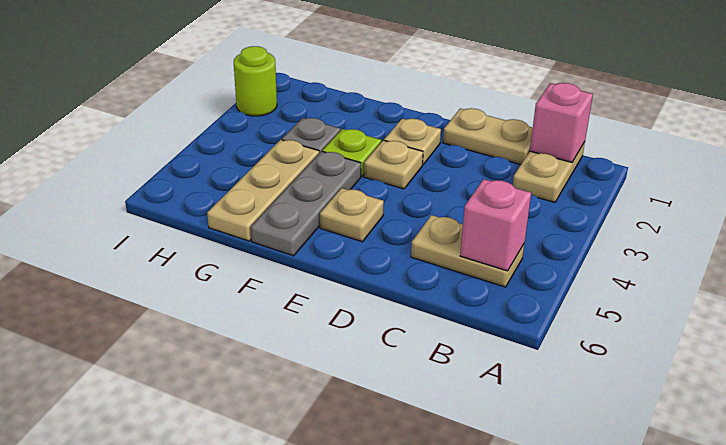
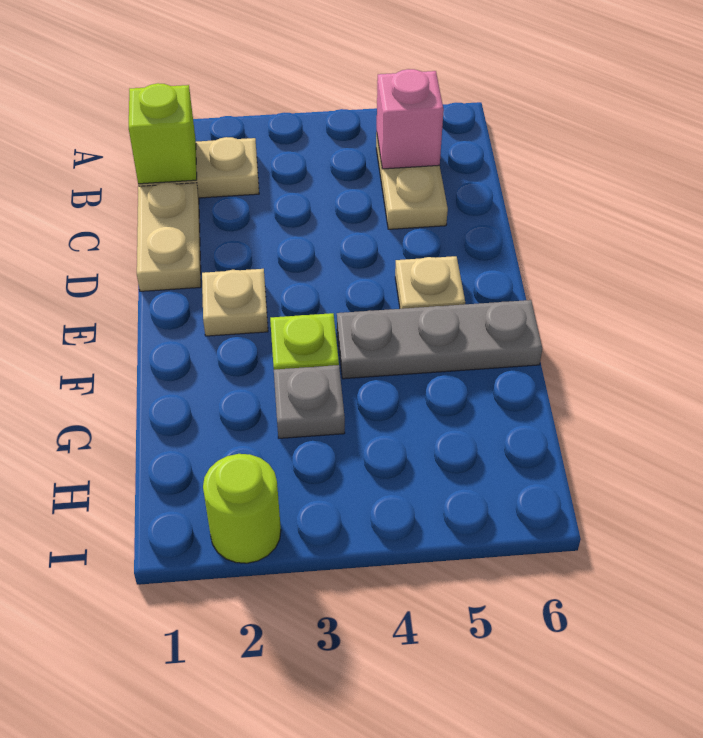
pink 1x1 brick [530,83,593,162] -> lime 1x1 brick [129,83,197,184]
tan 1x1 plate [364,140,423,189] -> none
tan 1x3 plate [207,140,319,241] -> none

